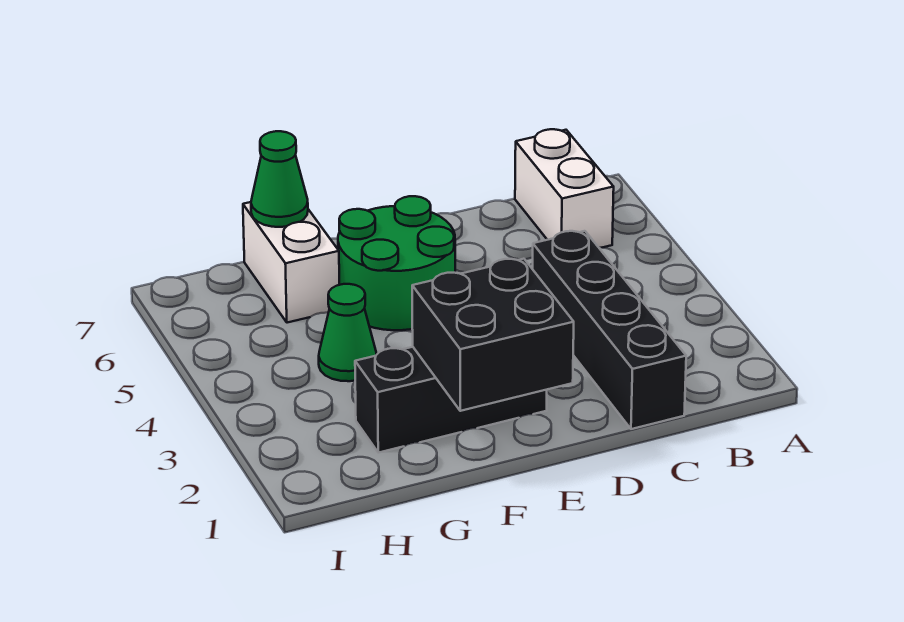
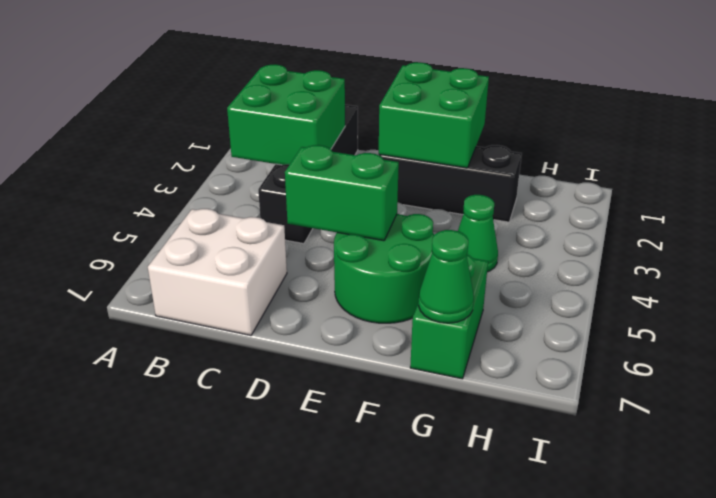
none -> green 2x2 brick [227,64,345,165]
white 1x2 brick [515,129,614,248] -> white 2x2 brick [148,209,287,335]
none -> green 1x2 brick [285,145,399,241]
black 2x2 brick [412,259,574,411] -> green 2x2 brick [379,62,489,168]
white 1x2 brick [243,202,339,323] -> green 1x2 brick [410,255,488,379]

